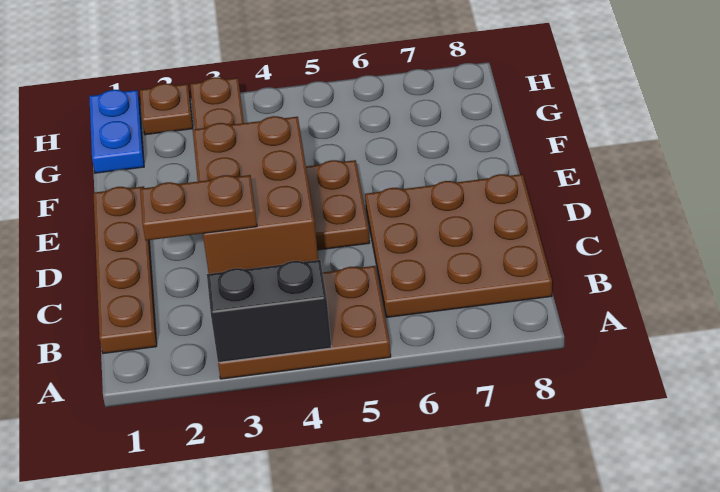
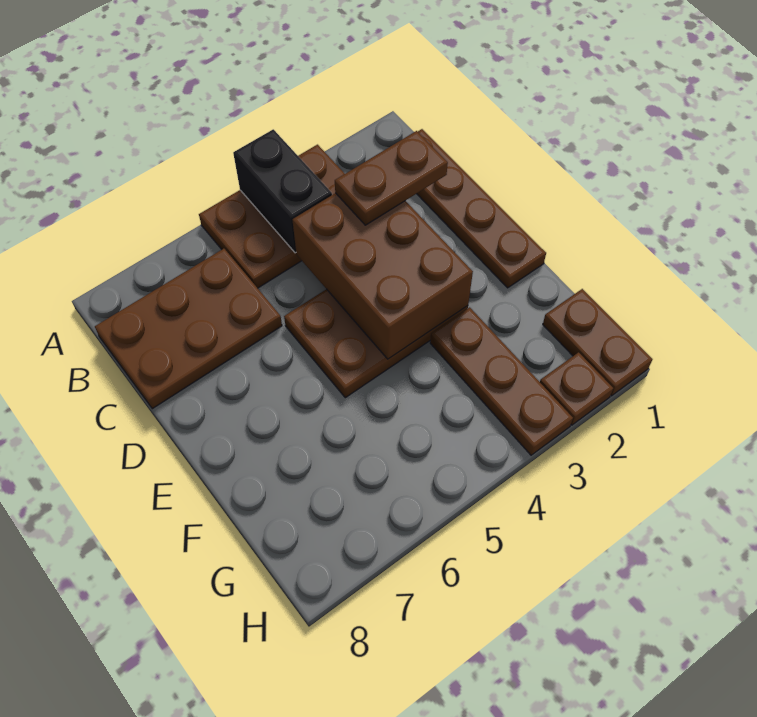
black 1x2 brick [207,260,331,363] -> black 1x2 brick turned to [233,129,332,253]
brown 3x3 plate [365,174,552,317] -> brown 2x3 plate [95,249,282,409]
blue 1x2 plate [89,90,144,173] -> brown 1x2 plate [543,289,652,396]

